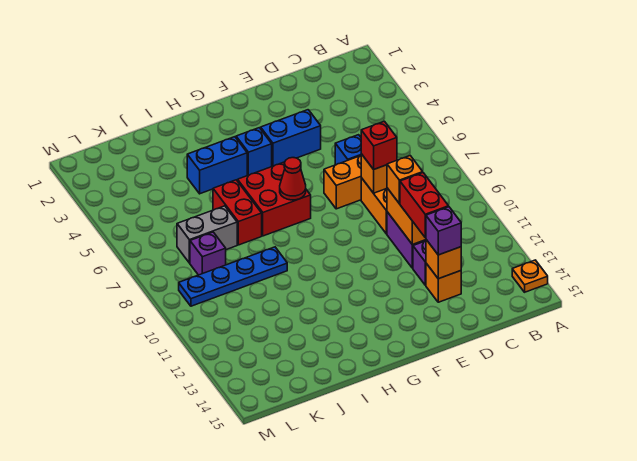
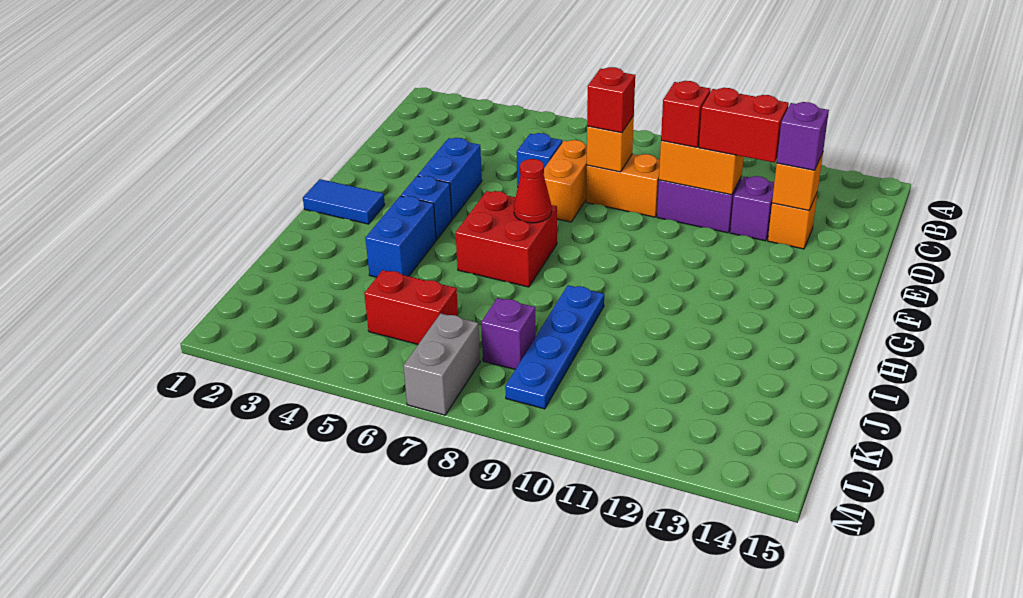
orange 1x1 plate [512,260,548,292] -> none
orange 1x1 brick [387,156,423,204] -> red 1x1 brick [661,81,711,147]
none -> blue 1x2 tile [303,179,385,224]
red 1x2 brick [213,180,262,245] -> red 1x2 brick moved to [364,270,458,344]
grey 1x2 brick [177,206,237,263] -> grey 1x2 brick moved to [403,313,480,415]

